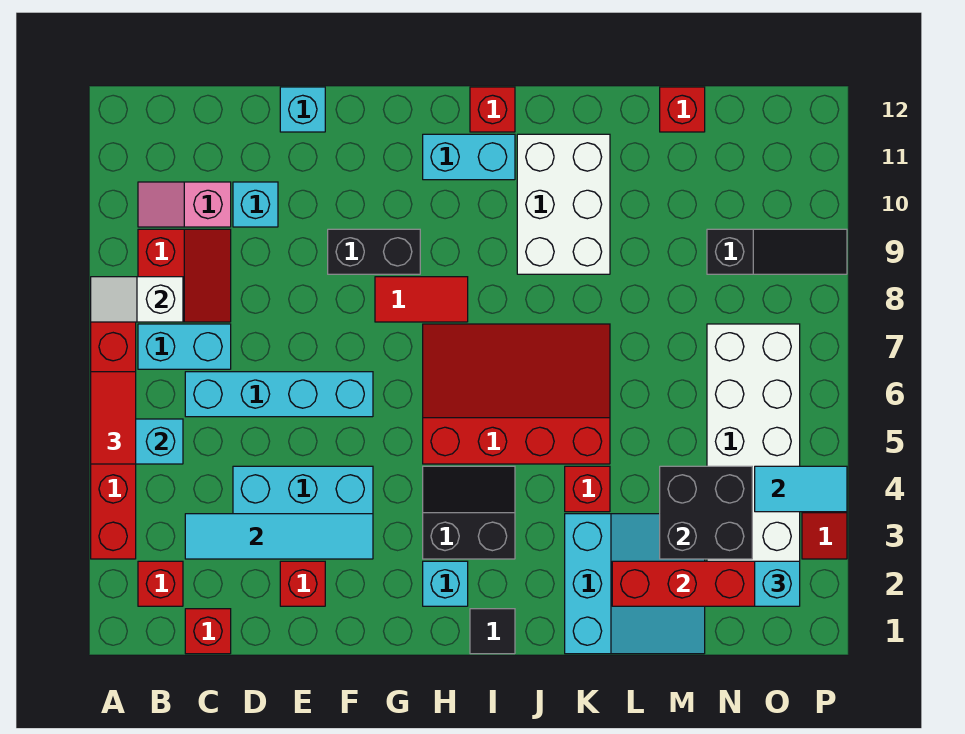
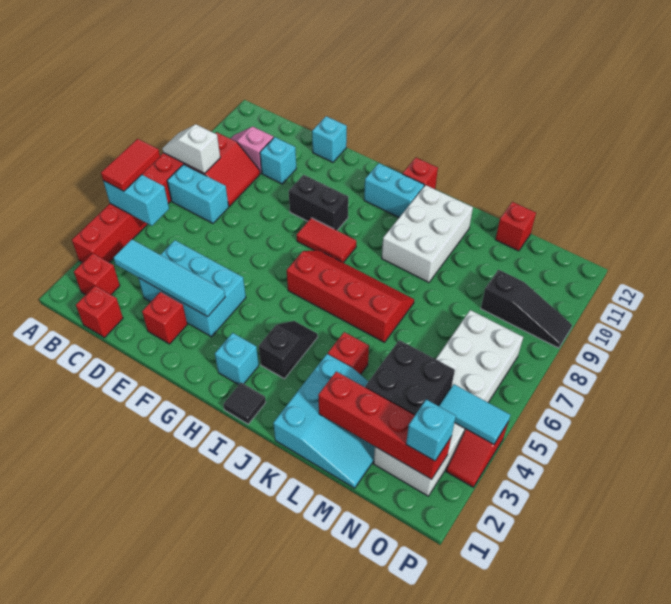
cyan 1x4 brick [185,372,373,417] -> none
black 2x2 slope [423,466,515,559] -> black 1x2 slope [259,321,318,379]
red 3x4 slope [423,324,610,464] -> red 2x4 slope [287,250,414,342]

